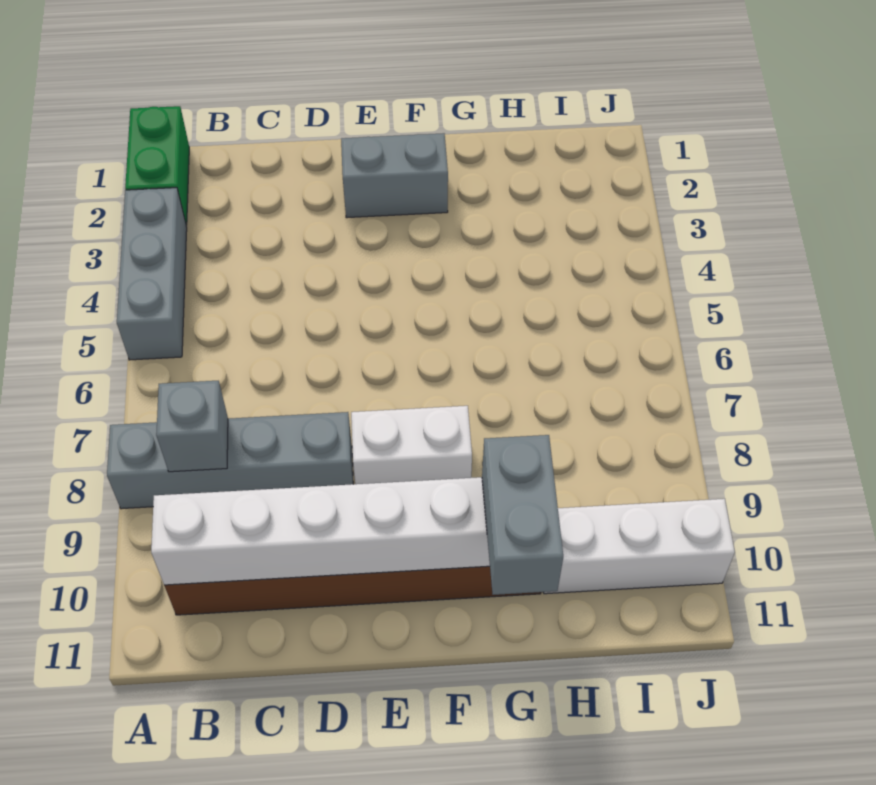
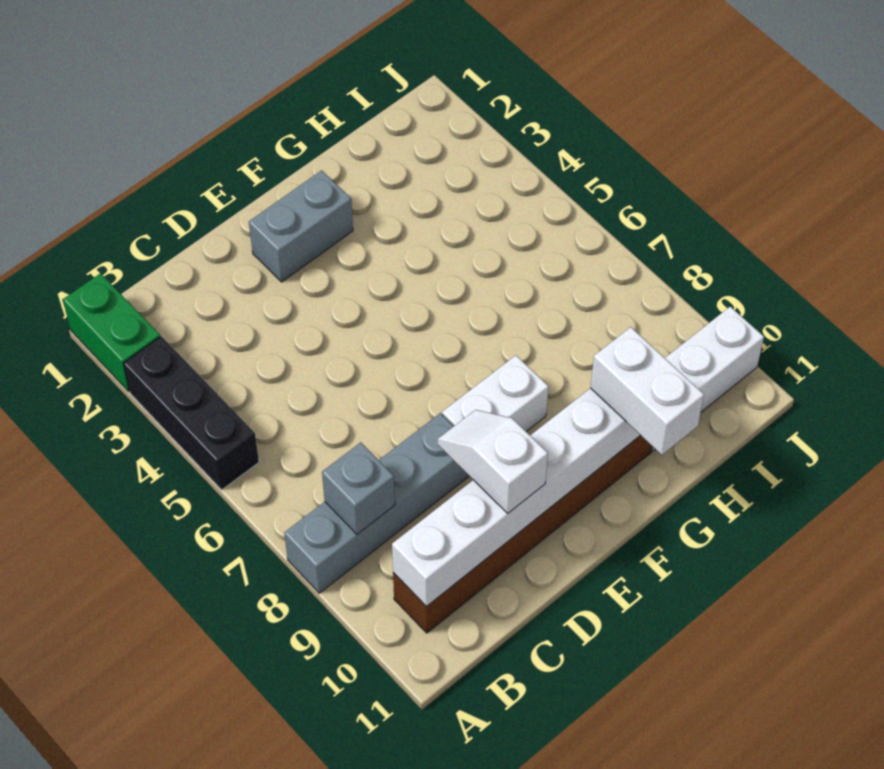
grey 1x3 brick [117,188,187,360] -> black 1x3 brick [124,336,259,490]
none -> white 1x2 slope [438,410,548,513]
grey 1x2 brick [482,435,563,595] -> white 1x2 brick [590,327,704,455]

